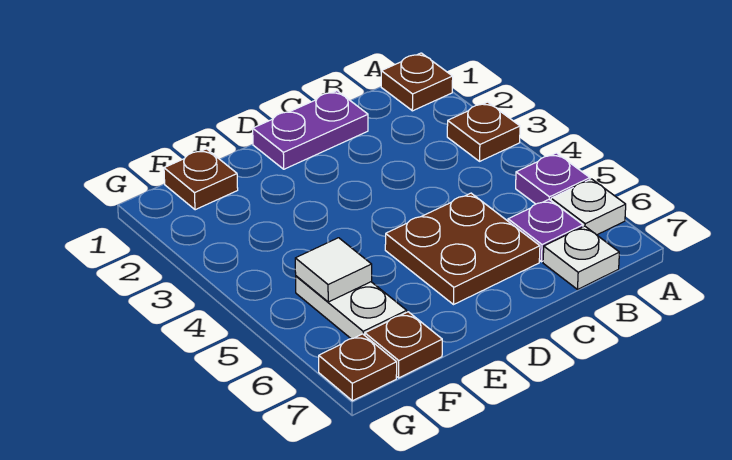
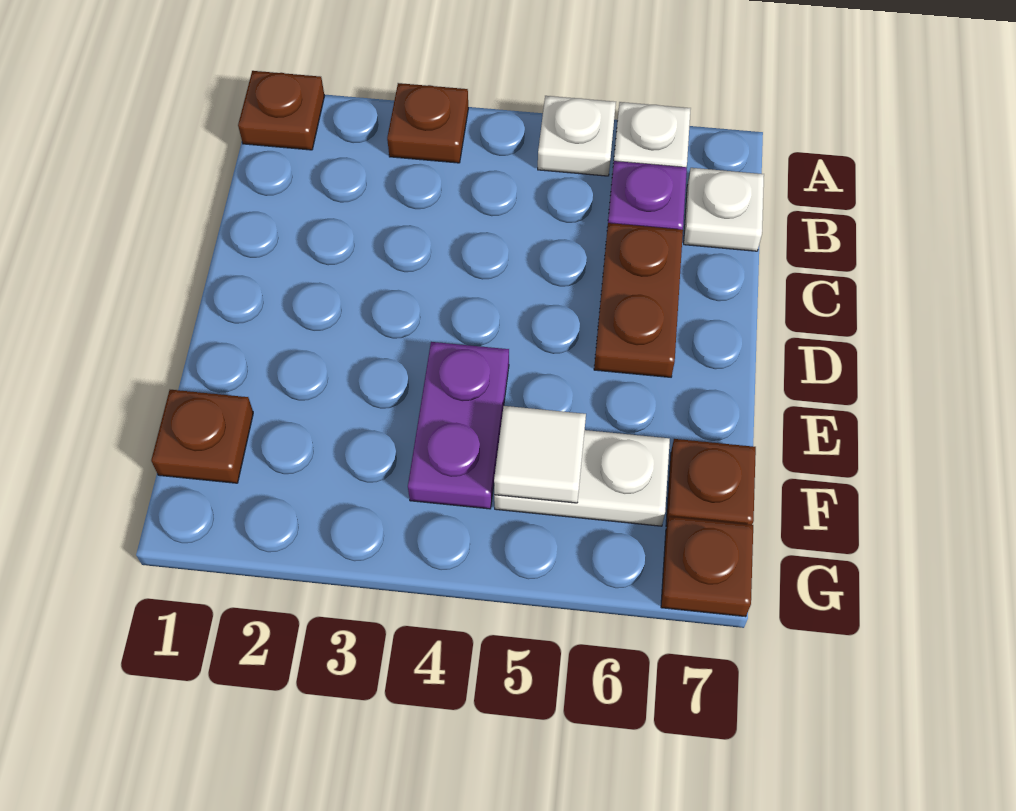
purple 1x1 plate [516,153,590,204] -> white 1x1 plate [538,96,616,176]
purple 1x2 plate [253,91,368,169] -> purple 1x2 plate moved to [408,342,509,509]
brown 2x2 plate [385,193,540,304] -> brown 1x2 plate [594,223,683,377]

